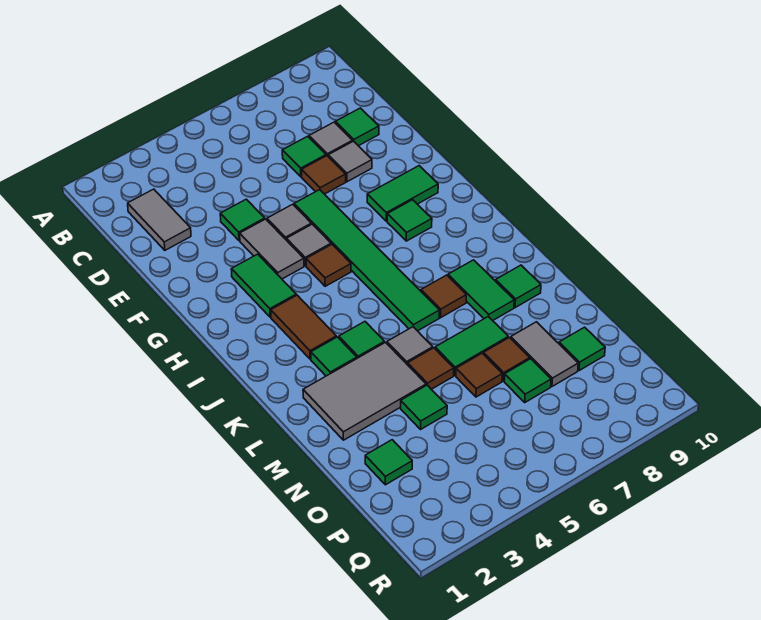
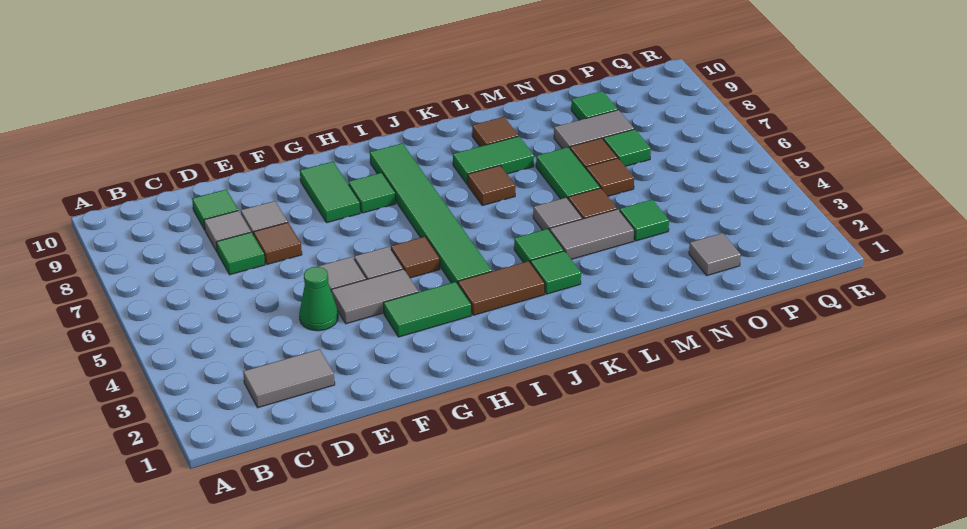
green 1x1 tile [220,199,265,241] -> green 1x1 cone [299,267,338,331]
green 1x6 tile [294,190,439,331] -> green 1x6 tile turned to [370,143,492,284]
grey 2x3 tile [303,343,426,440] -> grey 1x2 tile [550,209,634,259]
green 1x1 tile [496,265,541,307] -> brown 1x1 tile [472,117,518,146]
green 1x1 tile [365,440,412,485] -> grey 1x1 tile [689,233,741,276]

